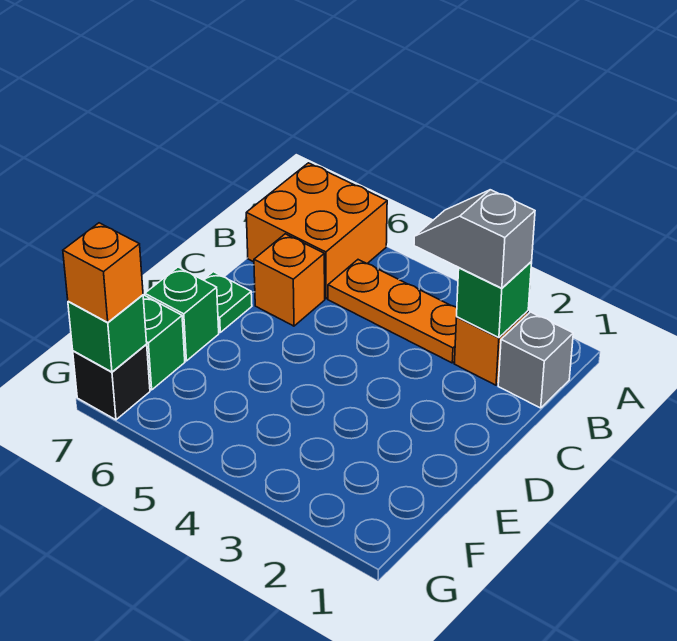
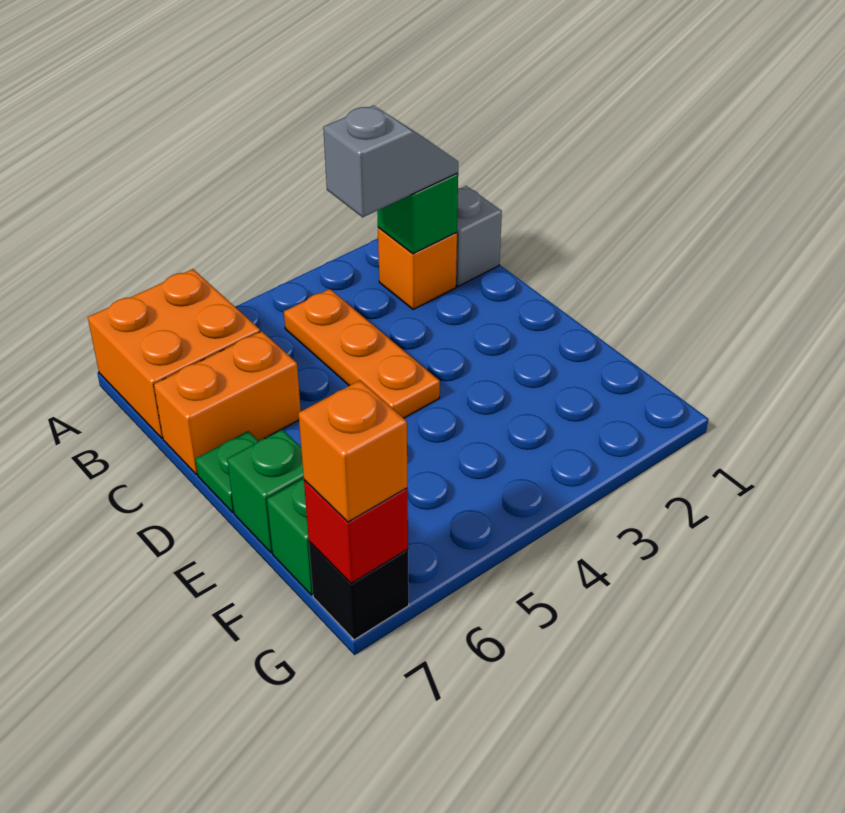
grey 1x2 slope [414,190,535,288] -> grey 1x2 slope turned to [323,105,458,217]
orange 1x3 plate [328,260,457,363] -> orange 1x3 plate turned to [284,289,440,418]
orange 1x1 brick [254,234,325,326] -> orange 1x2 brick [154,331,301,474]
green 1x1 brick [68,295,147,372] -> red 1x1 brick [304,480,408,583]

